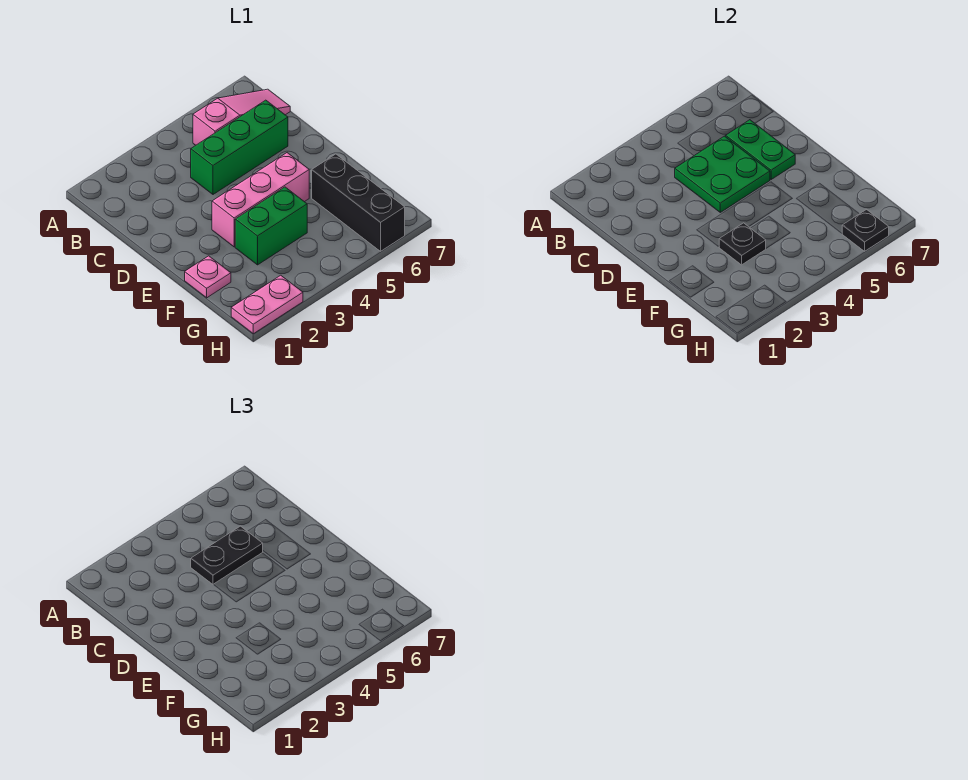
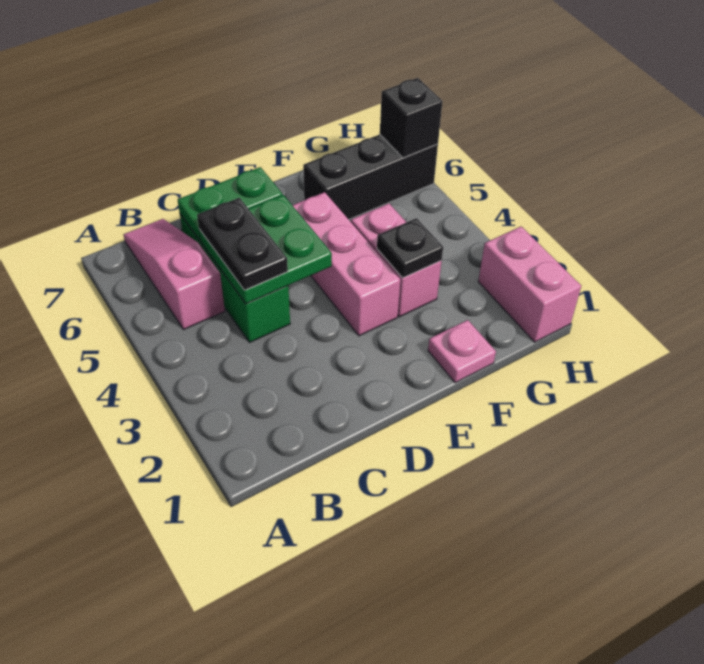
green 1x2 brick [235,187,307,265] -> pink 1x2 brick [351,204,442,317]
pink 1x2 plate [231,275,303,334] -> pink 1x2 brick [478,227,581,342]
black 1x1 plate [842,210,889,251] -> black 1x1 brick [380,78,443,158]

